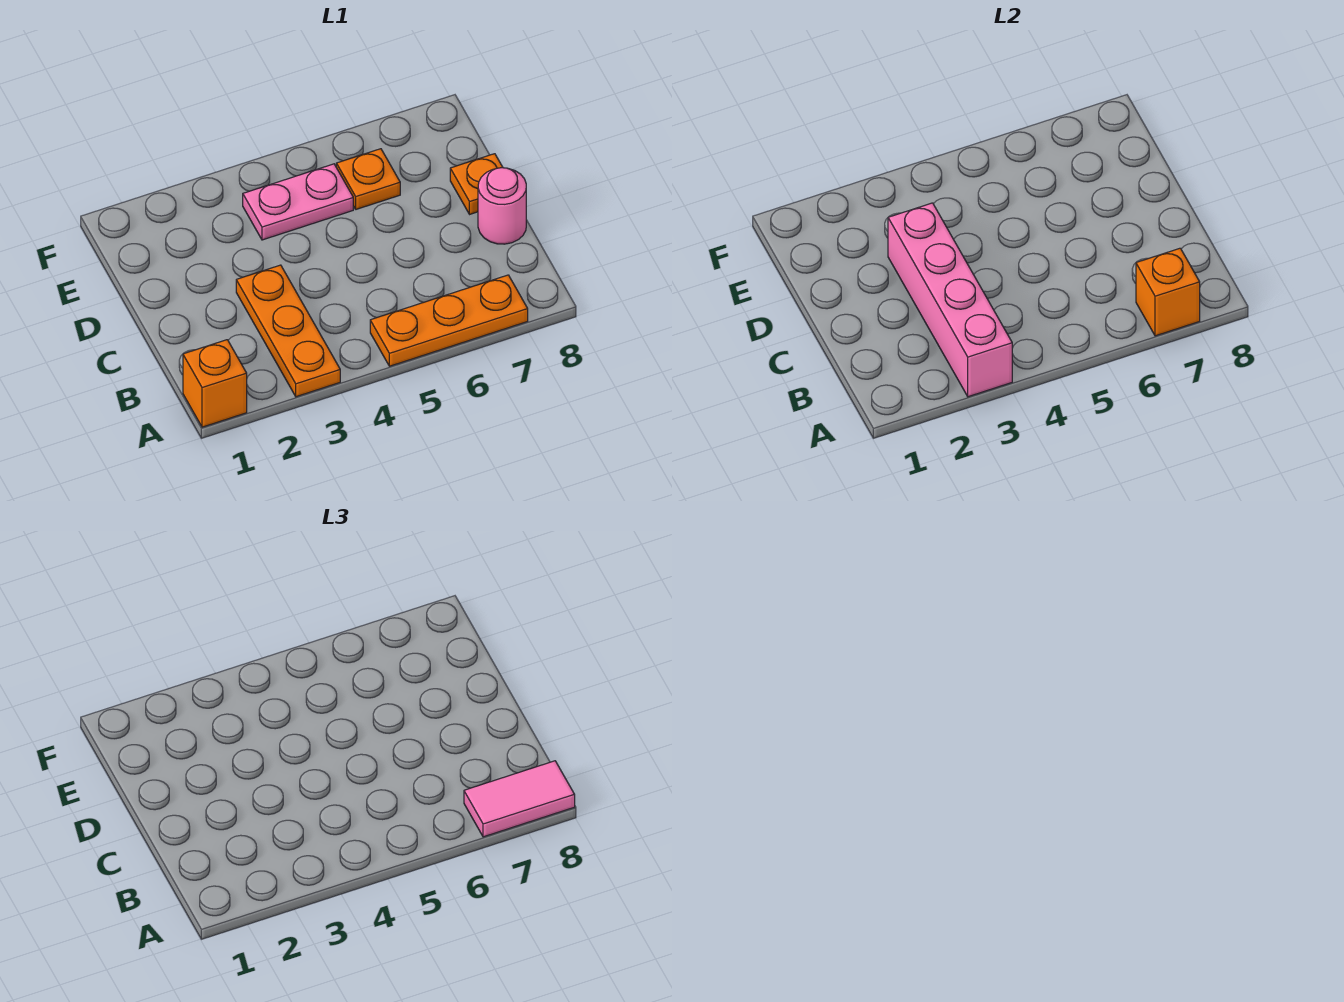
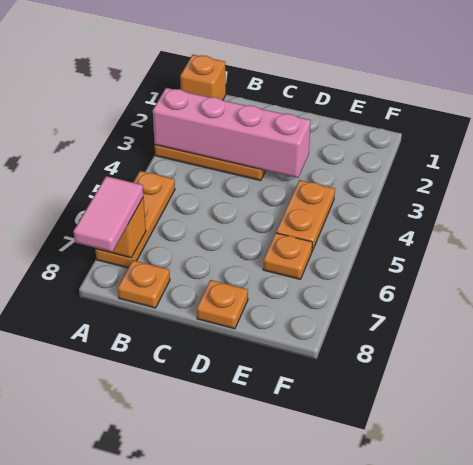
none -> orange 1x1 plate [118,260,170,308]
pink 1x1 round brick [478,168,526,244] -> none
pink 1x2 plate [243,164,353,240] -> orange 1x2 plate [276,180,335,251]

